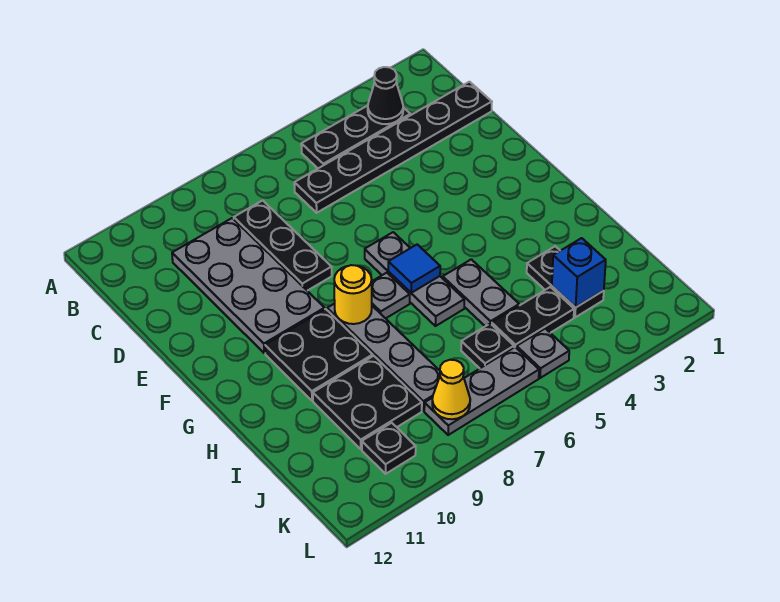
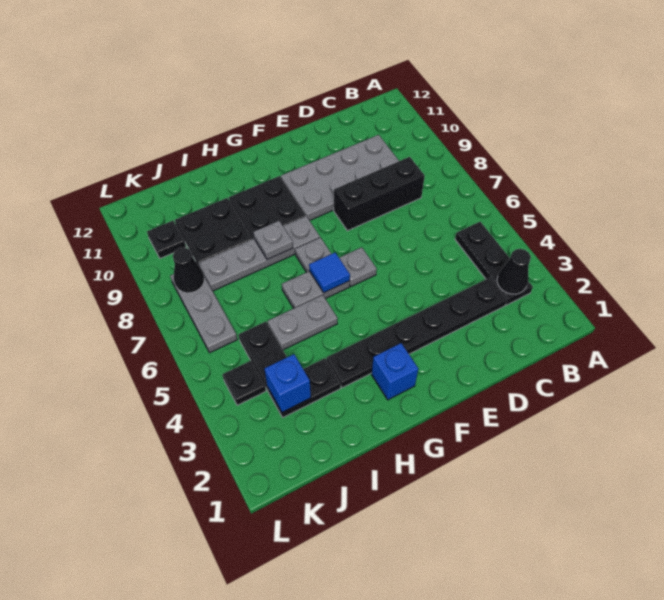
black 1x6 plate [294,82,492,213] -> black 1x6 plate turned to [327,278,507,388]
black 1x3 plate [234,201,332,291] -> black 1x3 brick [334,157,425,231]
none -> blue 1x1 brick [372,343,418,400]
yellow 1x1 round brick [334,265,372,324] -> none
black 1x1 plate [461,324,514,368] -> black 1x1 plate moved to [222,361,266,405]
grey 1x1 plate [517,328,569,378] -> grey 1x1 plate moved to [253,221,293,260]
yellow 1x1 cone [432,360,470,419] -> black 1x1 cone [173,247,204,293]

